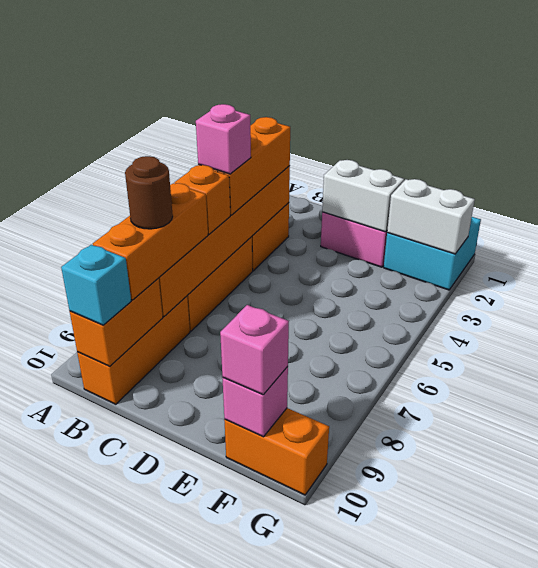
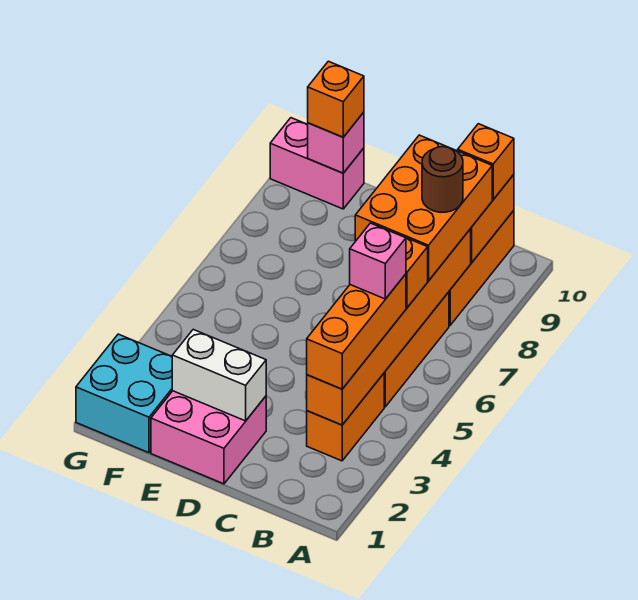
orange 1x3 brick [93,183,208,300] -> orange 2x3 brick [355,135,492,281]
cyan 1x1 brick [61,245,131,325] -> orange 1x1 brick [458,124,514,199]
white 1x2 brick [387,179,475,254] -> none
orange 1x2 brick [224,408,329,495] -> pink 1x2 brick [270,118,364,209]
pink 1x1 brick [220,305,289,395] -> orange 1x1 brick [308,61,364,137]

